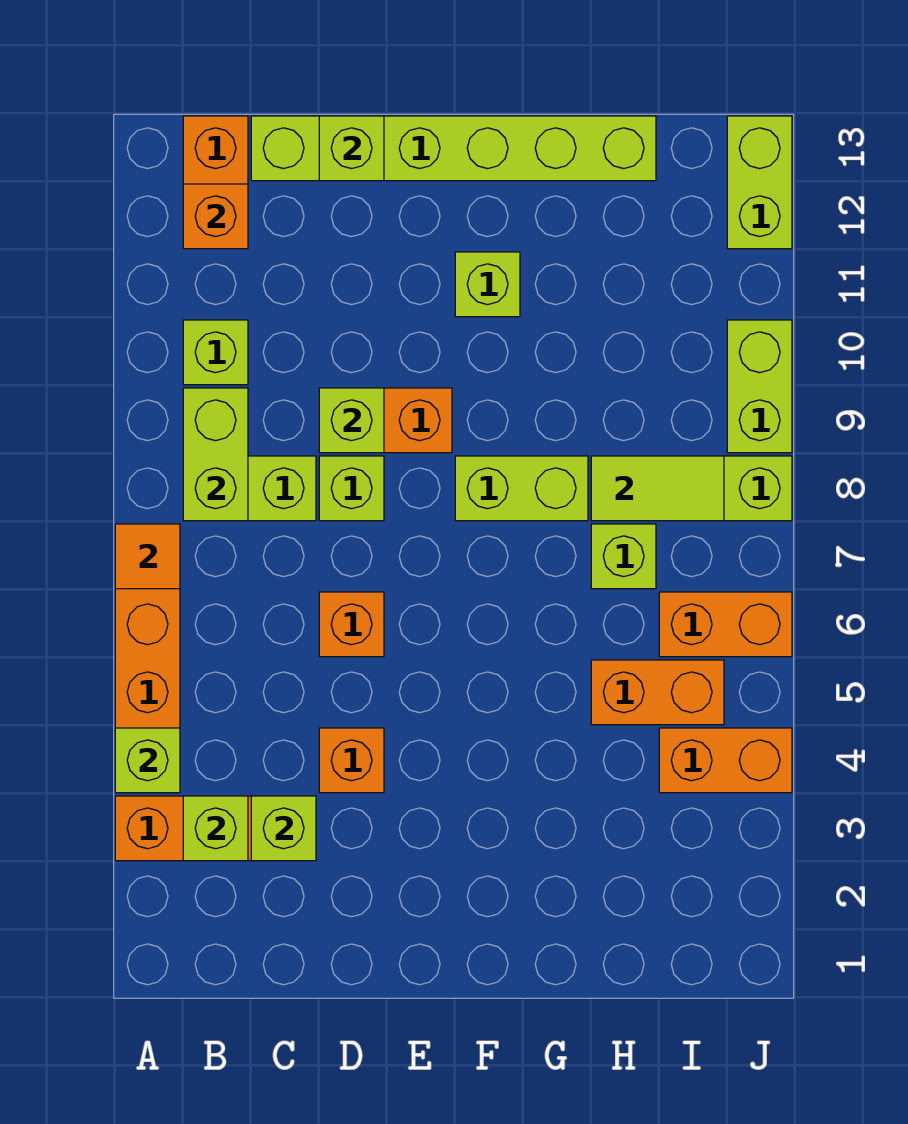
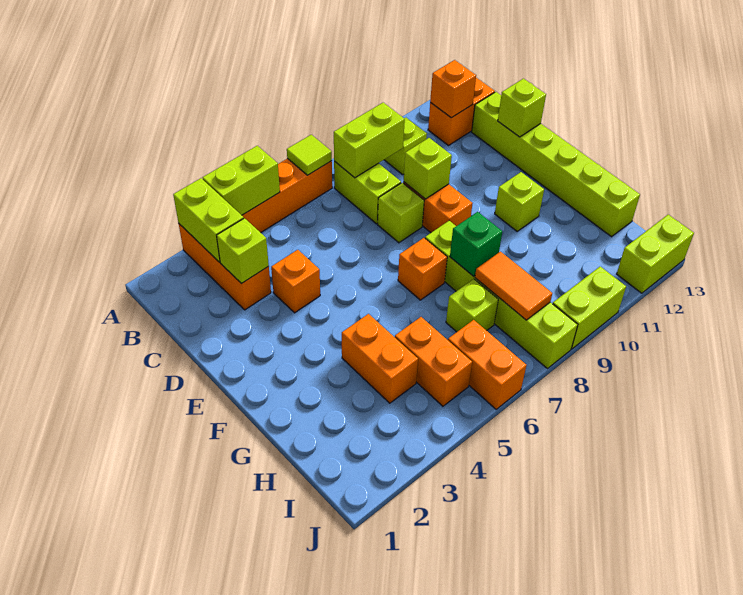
lime 1x1 brick [115,728,180,793] -> lime 1x2 brick [203,146,280,215]
orange 1x1 tile [115,524,180,589] -> lime 1x1 tile [287,135,332,175]
lime 1x1 brick [183,796,248,861] -> lime 1x2 brick [173,178,244,262]
orange 1x1 brick [319,592,384,657] -> orange 1x1 brick moved to [398,238,447,300]
none -> green 1x1 brick [450,212,502,276]
lime 1x2 tile [591,456,724,521] -> orange 1x2 tile [475,252,552,320]
orange 1x2 brick [659,728,792,793] -> orange 1x2 brick moved to [342,314,418,403]

